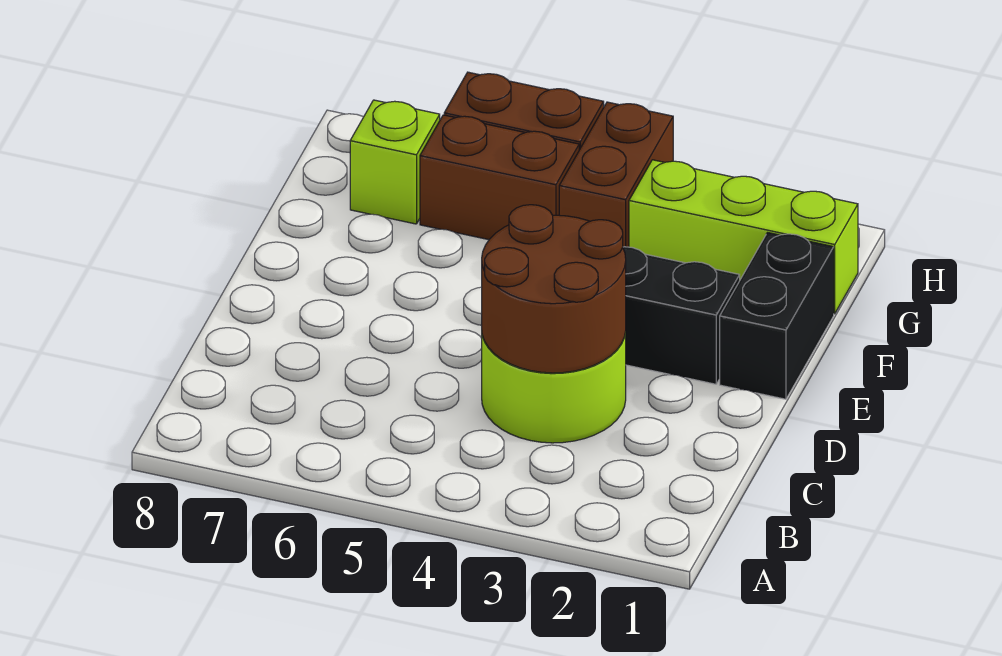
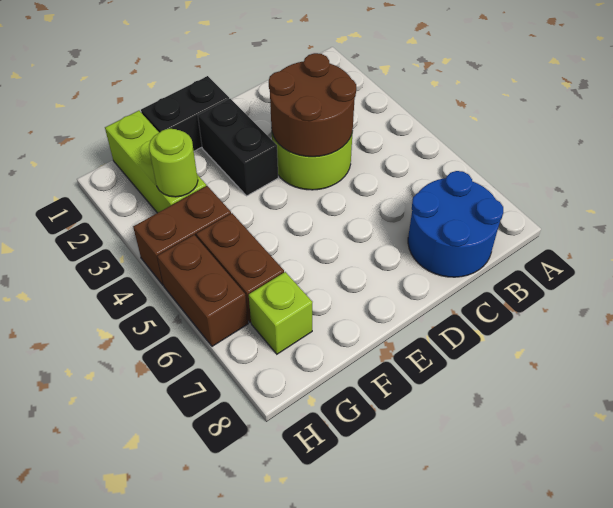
none -> blue 2x2 round brick [408,171,503,277]
none -> lime 1x1 round brick [149,129,198,197]

